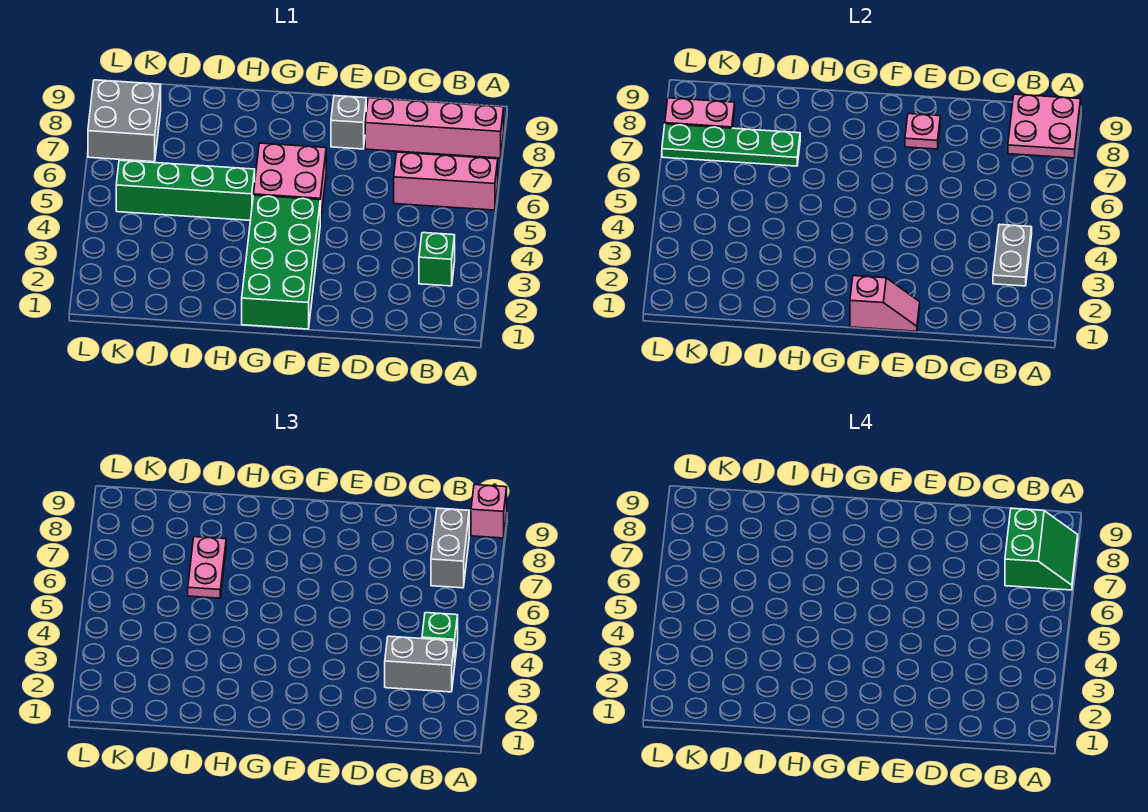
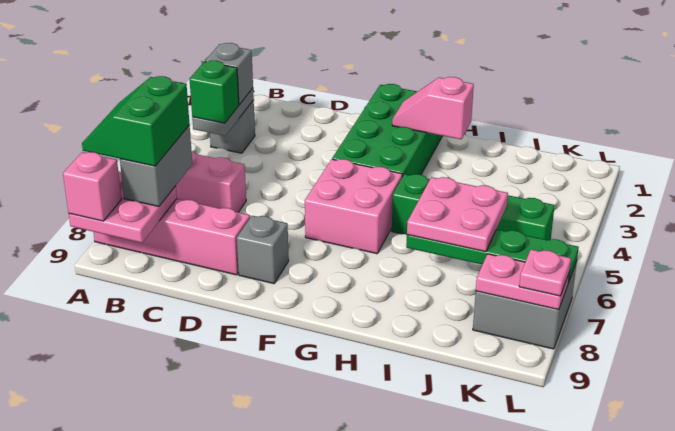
green 1x1 brick [419,233,455,286] -> grey 1x1 brick [210,100,255,153]
grey 1x2 brick [385,636,455,692] -> grey 1x1 brick [205,43,253,105]
pink 1x2 slope [850,276,920,331] -> pink 1x2 slope moved to [392,77,474,139]
pink 1x1 plate [905,114,940,149] -> pink 1x1 plate moved to [519,249,571,296]
pink 1x2 plate [188,537,226,598] -> pink 2x2 plate [407,177,508,252]

